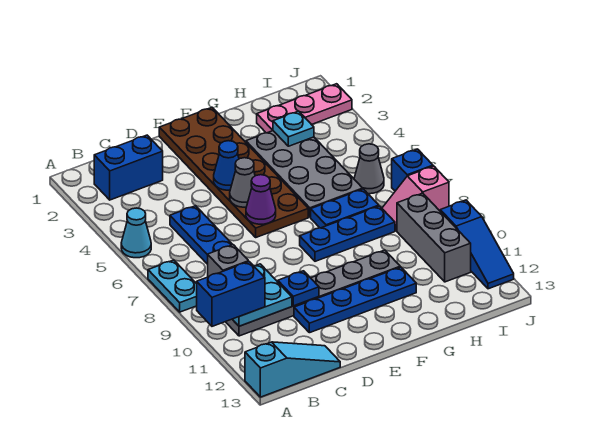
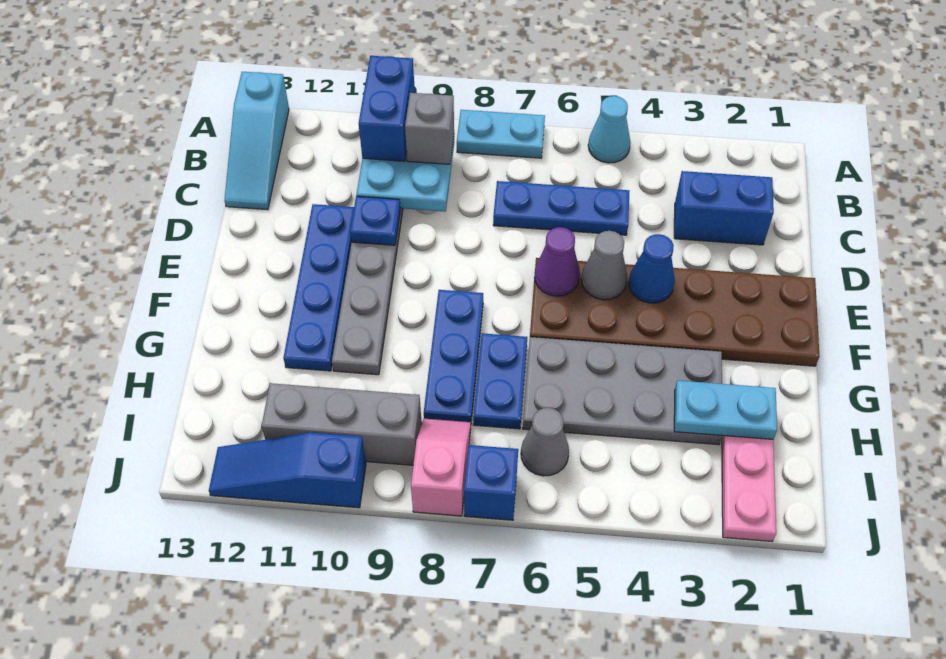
blue 1x2 brick [94,135,163,200] -> blue 1x2 brick turned to [674,171,774,245]
cyan 1x1 plate [273,111,314,146] -> cyan 1x2 plate [674,380,777,439]

